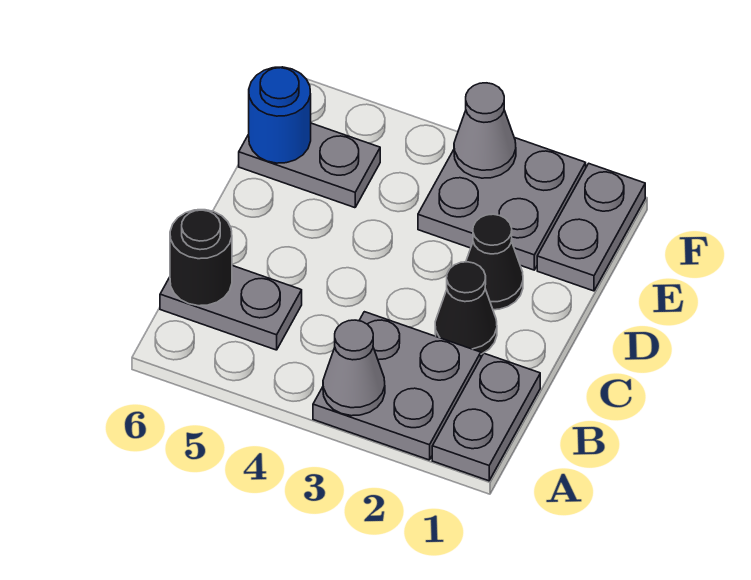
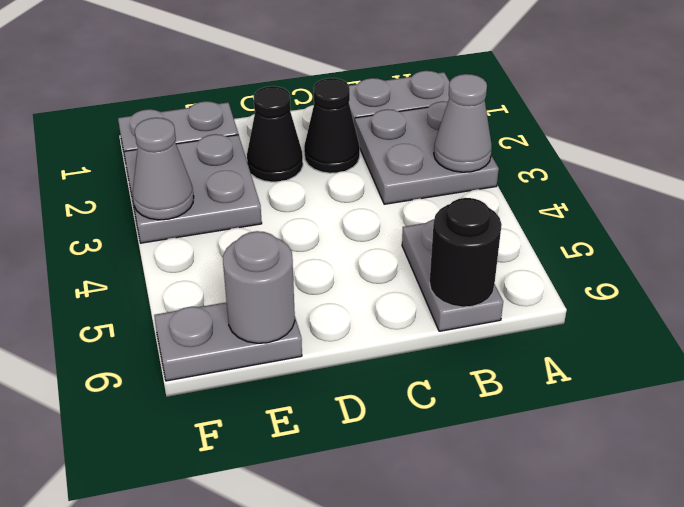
grey 1x2 plate [239,123,380,208] -> grey 1x2 plate turned to [154,302,302,381]
blue 1x1 round brick [249,67,311,163] -> grey 1x1 round brick [223,231,295,343]

